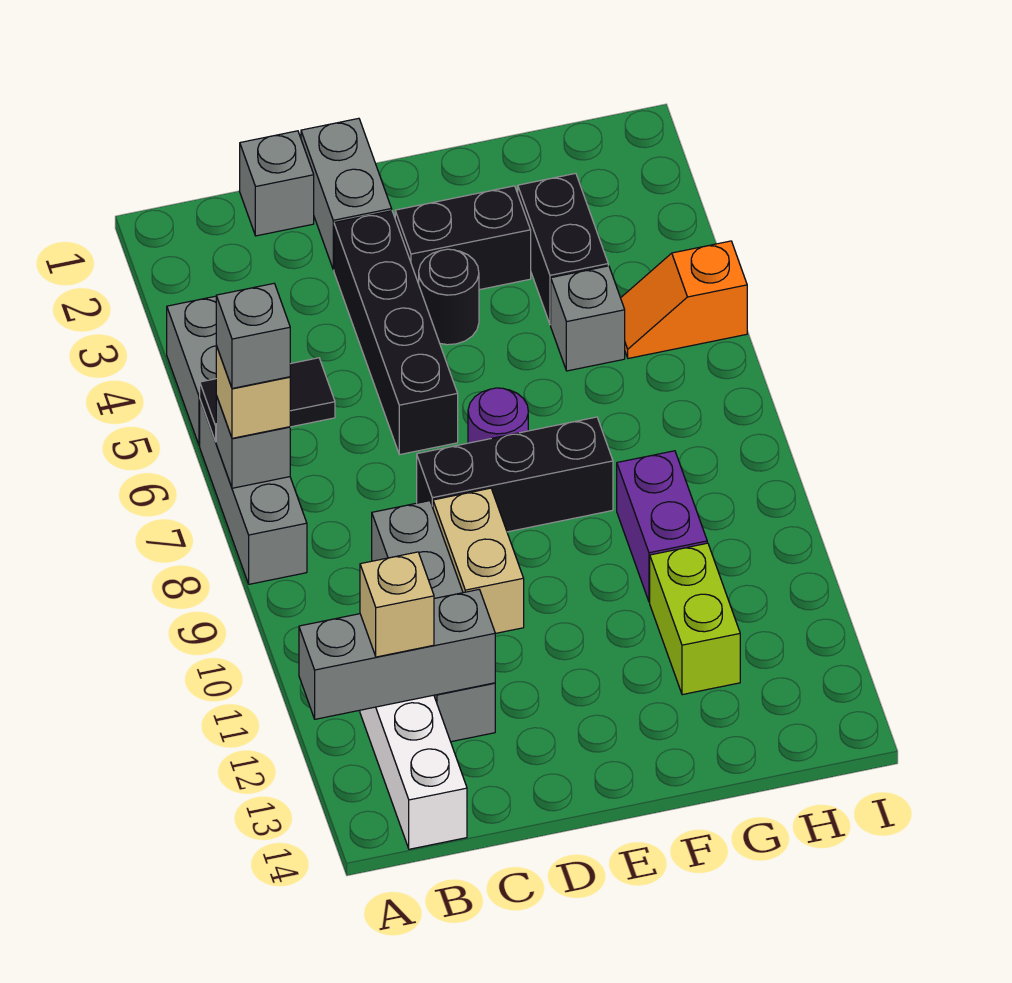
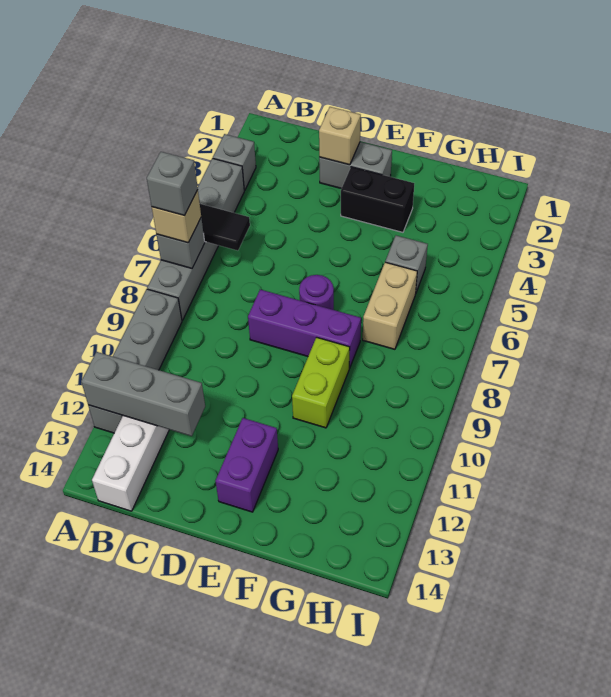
tan 1x1 brick [360,552,434,657] -> tan 1x1 brick moved to [319,107,361,165]
grey 1x1 brick [240,131,314,236] -> grey 1x1 brick moved to [213,134,256,190]
grey 1x4 brick [372,501,495,742] -> grey 1x4 brick moved to [88,289,182,433]
grey 1x2 brick [301,118,392,270] -> grey 1x2 brick turned to [319,142,392,189]
black 1x4 brick [334,211,458,455] -> none
black 1x3 brick [417,417,613,532] -> purple 1x3 brick [248,290,361,368]
tan 1x2 brick [433,488,524,633] -> tan 1x2 brick moved to [363,262,417,349]
black 1x1 round brick [419,249,479,345] -> none
black 1x2 brick [518,173,608,325] -> none
purple 1x2 brick [617,451,707,602] -> purple 1x2 brick moved to [215,418,278,512]
lime 1x2 brick [650,543,740,695] -> lime 1x2 brick moved to [292,337,350,428]
orange 1x2 slope [621,241,747,358] -> none

